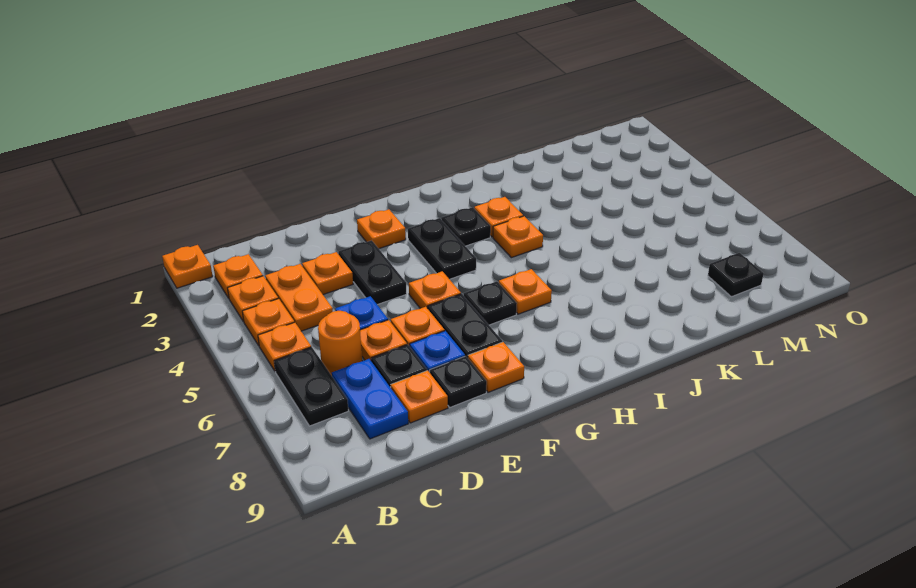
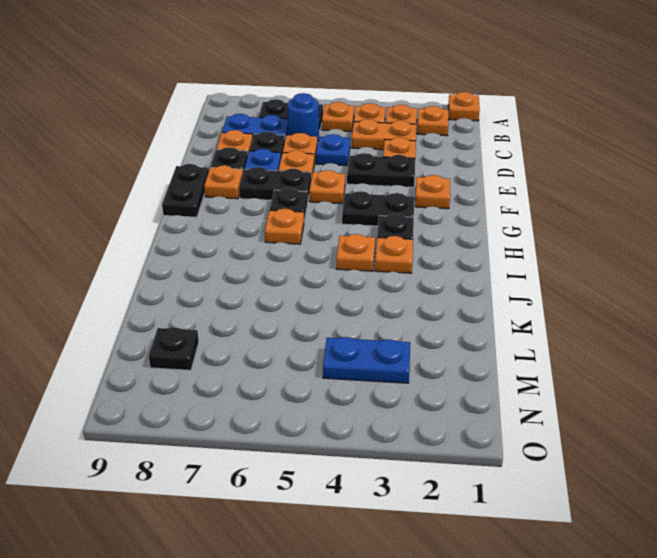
orange 1x1 round brick [318,311,362,376] -> blue 1x1 round brick [288,93,319,141]
none -> black 1x2 plate [162,164,209,217]
none -> blue 1x2 plate [323,337,410,383]

